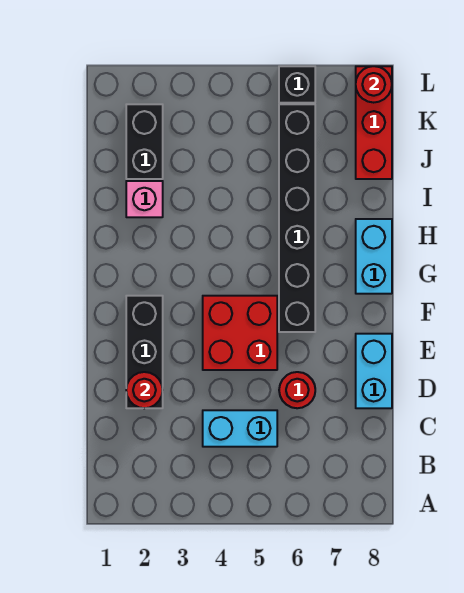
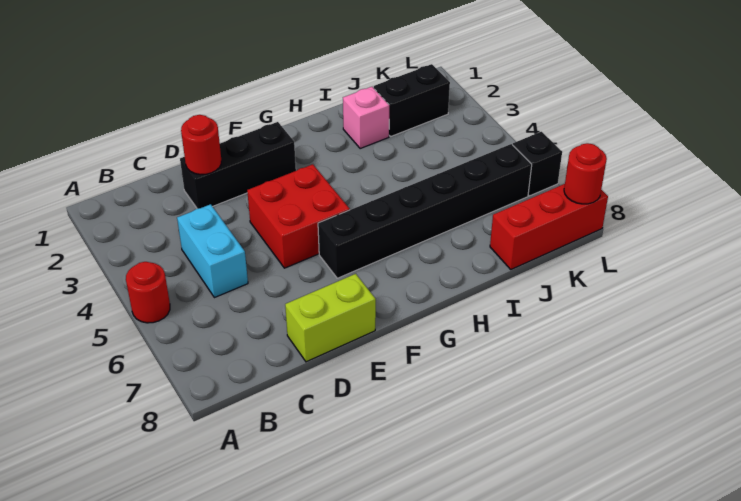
red 1x1 round brick [279,372,315,408] -> red 1x1 round brick moved to [126,262,170,323]
cyan 1x2 brick [356,334,392,408] -> lime 1x2 brick [285,274,376,362]
cyan 1x2 brick [356,219,392,294] -> none

